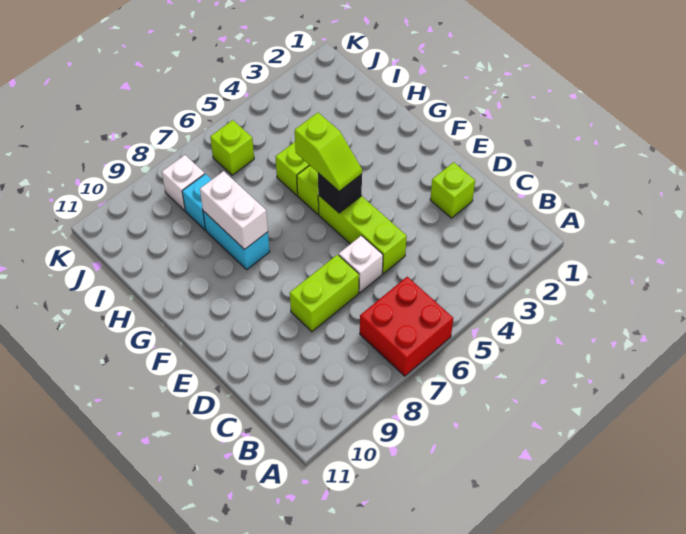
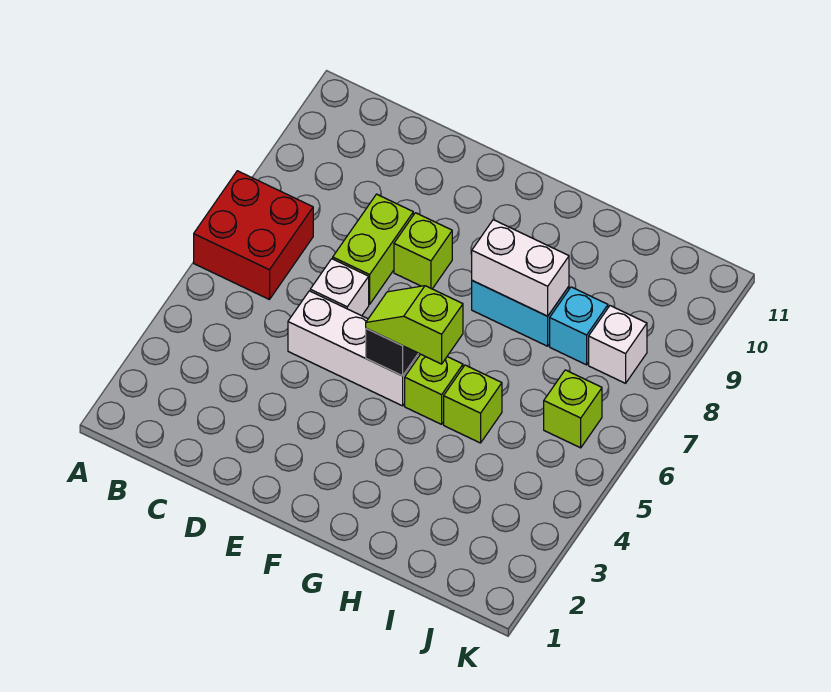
lime 1x1 brick [430,162,475,218] -> lime 1x1 brick moved to [394,213,452,289]
lime 1x3 brick [318,195,407,273] -> white 1x3 brick [288,291,420,406]

